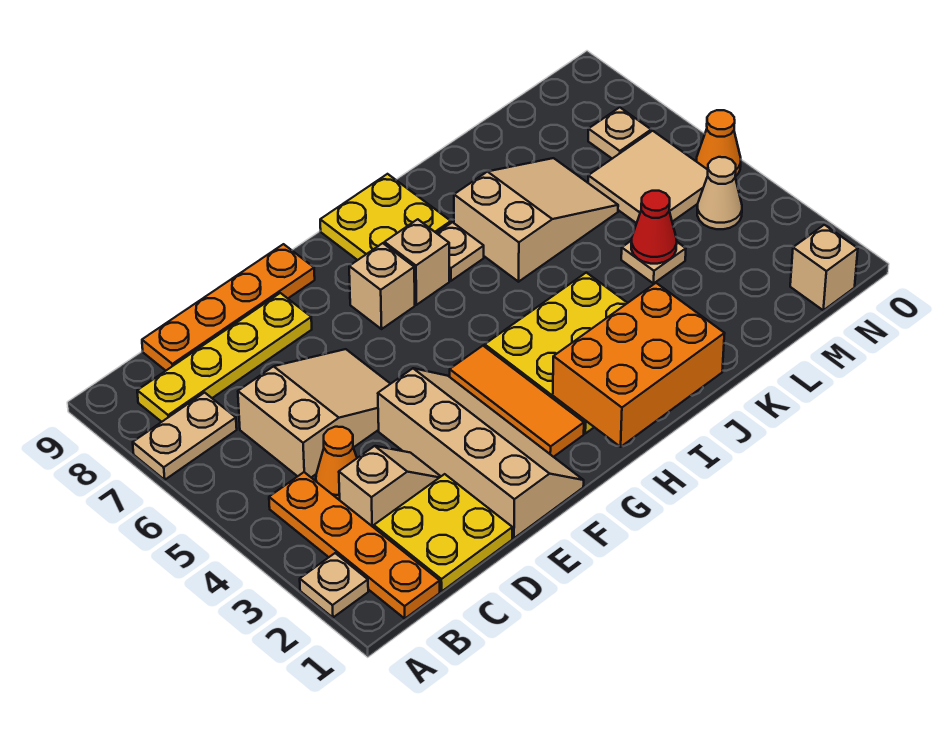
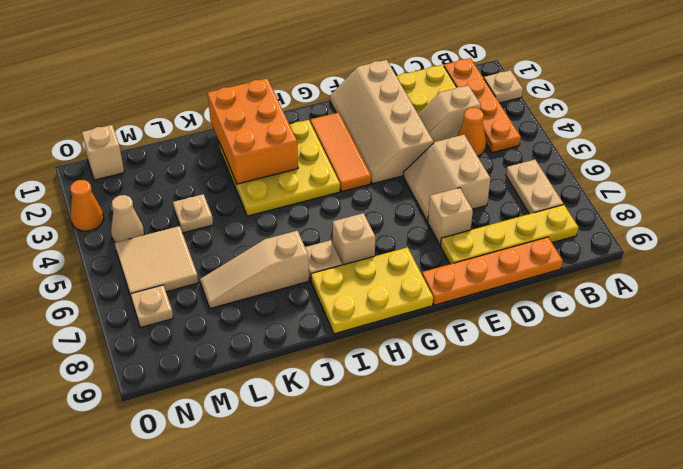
tan 1x2 plate [133,393,237,480] -> tan 1x2 plate turned to [506,160,563,214]
tan 2x3 slope [238,349,390,477] -> tan 2x2 slope [403,135,491,221]
tan 1x1 brick [349,243,415,329] -> tan 1x1 brick moved to [428,188,473,245]
orange 2x3 brick [553,283,725,447] -> orange 2x3 brick turned to [208,78,298,184]
yellow 2x2 plate [320,174,451,260] -> yellow 2x3 plate [311,247,433,334]
tan 2x3 slope [454,158,618,282] -> tan 1x3 slope [200,231,309,308]
red 1x1 cone [631,191,677,264] -> none
orange 1x1 cone [697,110,741,177] -> orange 1x1 cone moved to [70,180,104,231]

